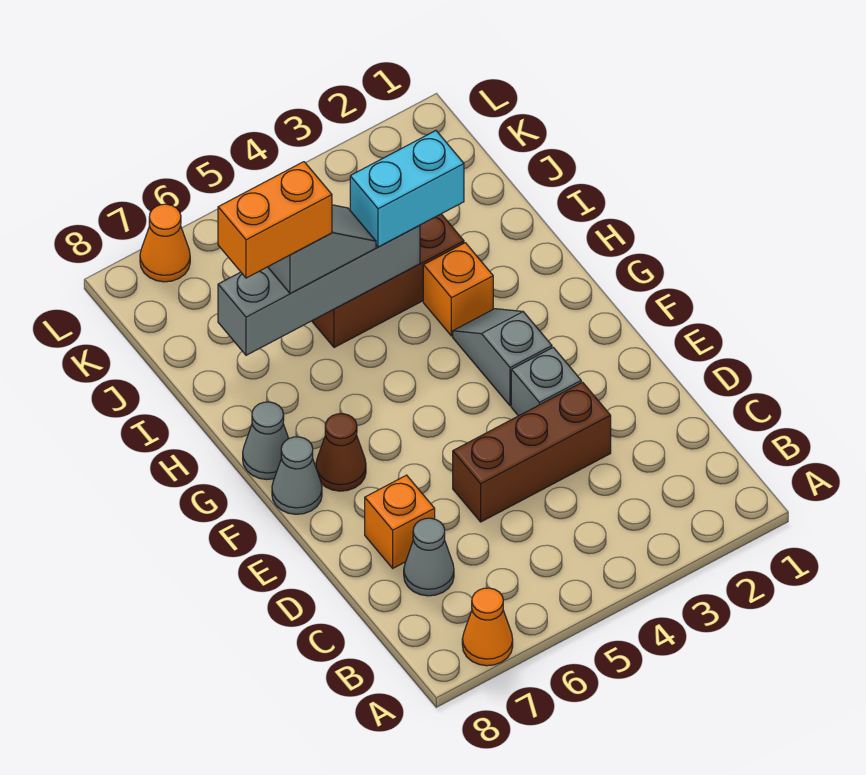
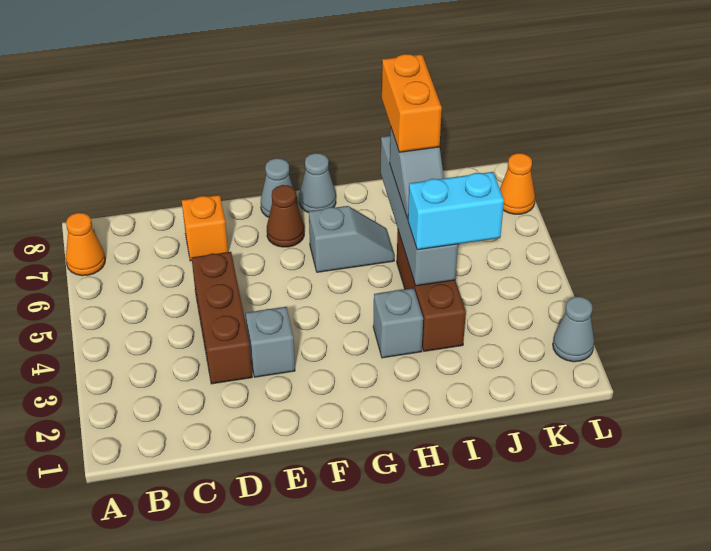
grey 1x1 cone [404,518,454,596] -> grey 1x1 cone moved to [553,297,594,362]
grey 1x2 slope [453,309,552,406] -> grey 1x2 slope moved to [309,206,394,272]
orange 1x1 brick [423,243,493,336] -> grey 1x1 brick [373,288,423,358]
cyan 1x2 brick [350,131,464,247] -> cyan 1x2 brick turned to [408,172,504,250]

